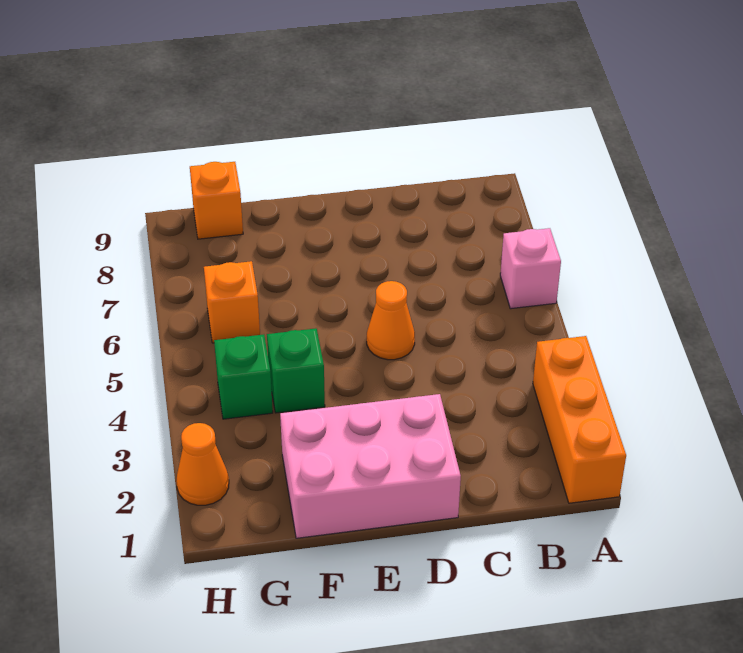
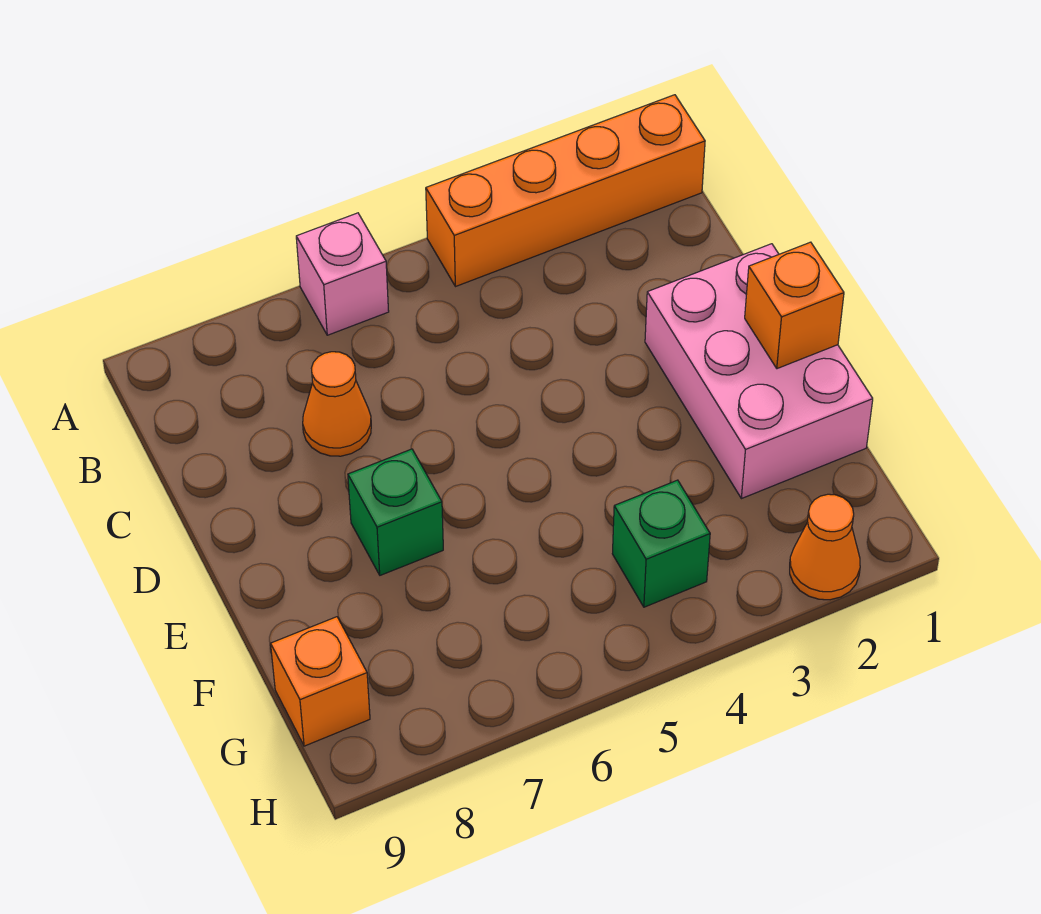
orange 1x3 brick [533,336,626,503] -> orange 1x4 brick [426,95,705,287]
orange 1x1 cone [367,281,415,360] -> orange 1x1 cone moved to [303,352,371,456]
green 1x1 brick [267,328,325,413] -> green 1x1 brick moved to [348,449,443,575]
orange 1x1 brick [204,261,260,343] -> orange 1x1 brick moved to [745,242,844,369]

